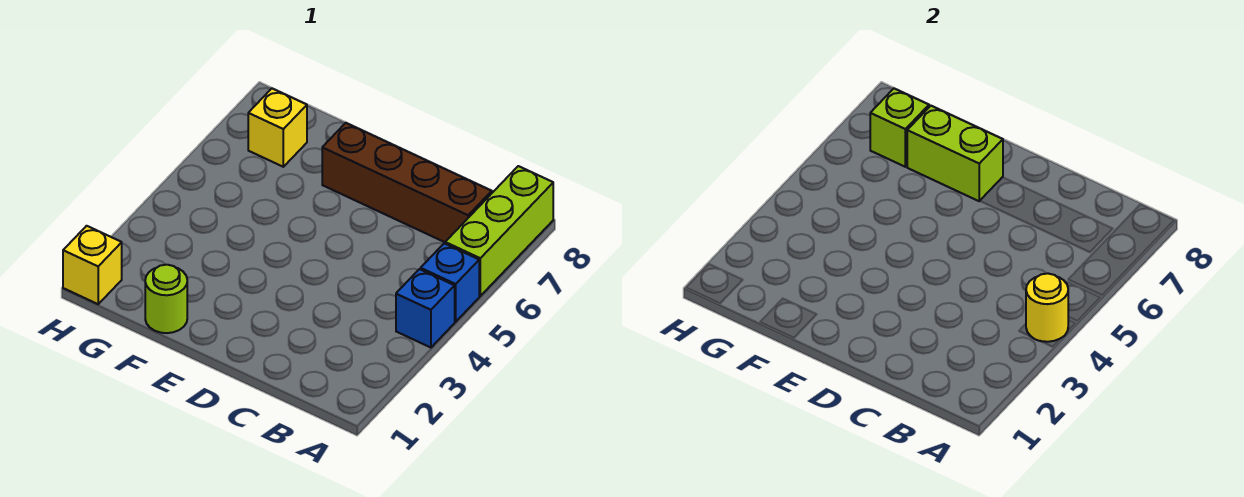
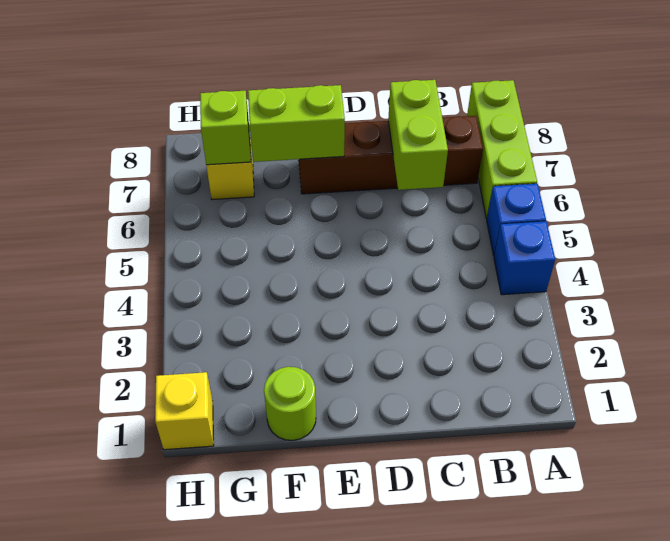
yellow 1x1 round brick [1026,274,1068,342] -> none
none -> lime 1x2 brick [388,80,448,190]

